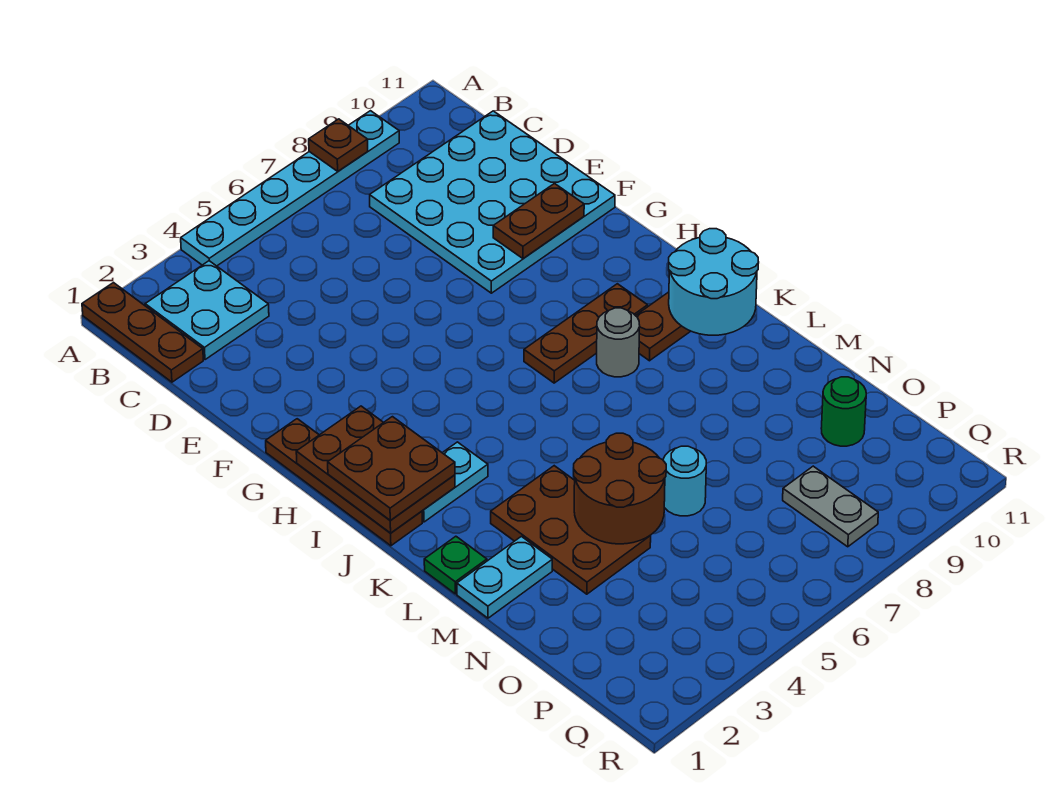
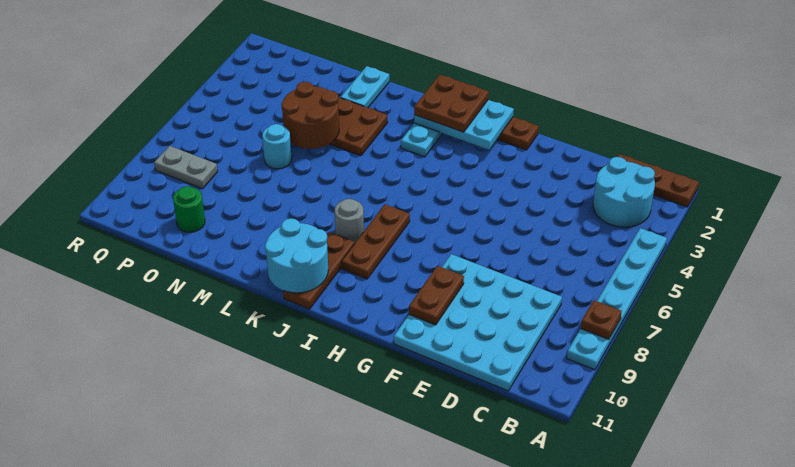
cyan 2x2 plate [145,261,269,360] -> cyan 2x2 round brick [593,157,655,227]
brown 2x3 plate [296,406,455,533] -> cyan 2x3 plate [414,100,514,150]
green 1x1 plate [424,536,487,594] -> none

